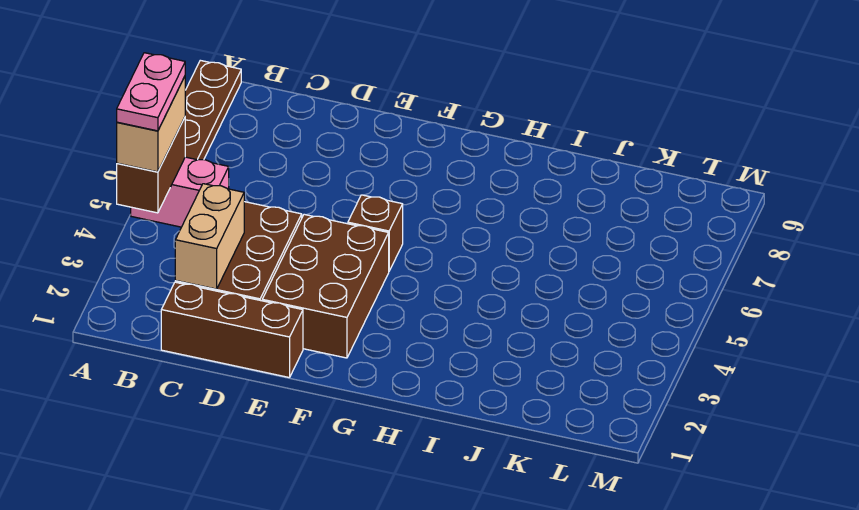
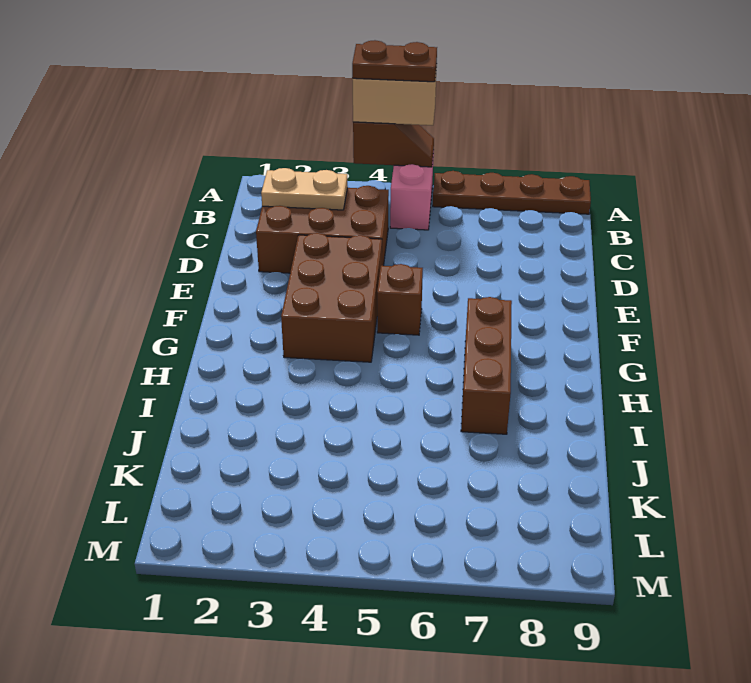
brown 1x2 brick [117,118,185,213] -> brown 1x2 slope [353,122,434,167]
pink 1x2 plate [117,53,185,131] -> brown 1x2 plate [352,40,437,82]
brown 1x3 brick [161,282,303,378] -> brown 1x3 brick moved to [461,297,512,434]
tan 1x2 brick [175,184,244,289] -> tan 1x2 plate [261,168,348,210]
brown 2x3 brick [262,214,389,358] -> brown 2x3 brick turned to [281,233,382,362]

